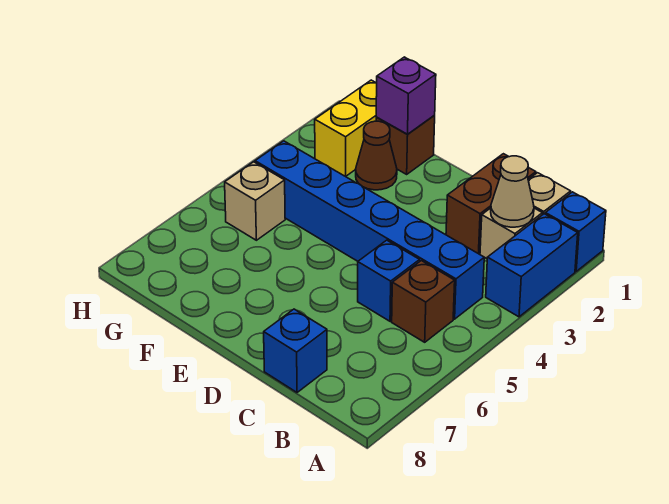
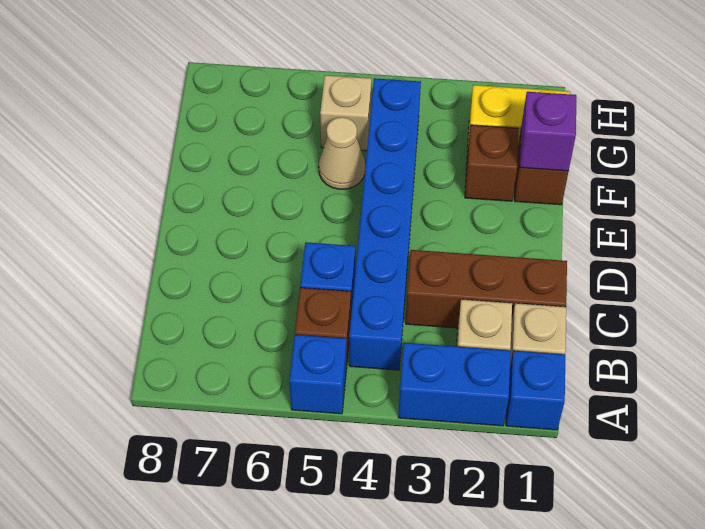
tan 1x1 cone [491,156,534,227] -> tan 1x1 cone moved to [319,117,365,189]
brown 1x2 brick [446,154,536,254] -> brown 1x3 brick [406,250,567,328]
blue 1x1 brick [264,309,327,392] -> blue 1x1 brick moved to [289,335,347,414]
brown 1x1 cone [356,121,397,190] -> brown 1x1 brick [465,125,519,201]

